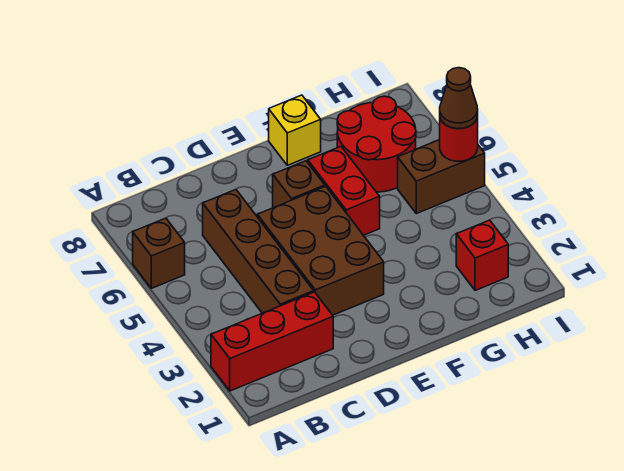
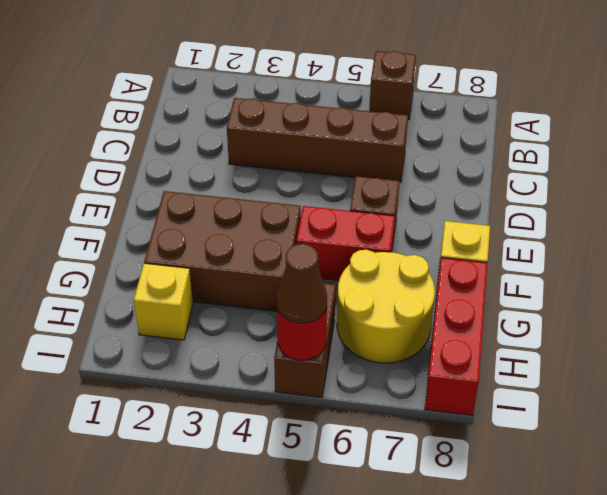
red 1x3 brick [211,292,333,391] -> red 1x3 brick moved to [425,258,488,416]
brown 2x3 brick [257,186,384,315] -> brown 2x3 brick moved to [144,191,301,311]
red 2x2 round brick [337,96,416,192] -> yellow 2x2 round brick [337,250,435,363]
red 1x1 brick [456,220,508,291] -> yellow 1x1 brick [134,263,193,340]

